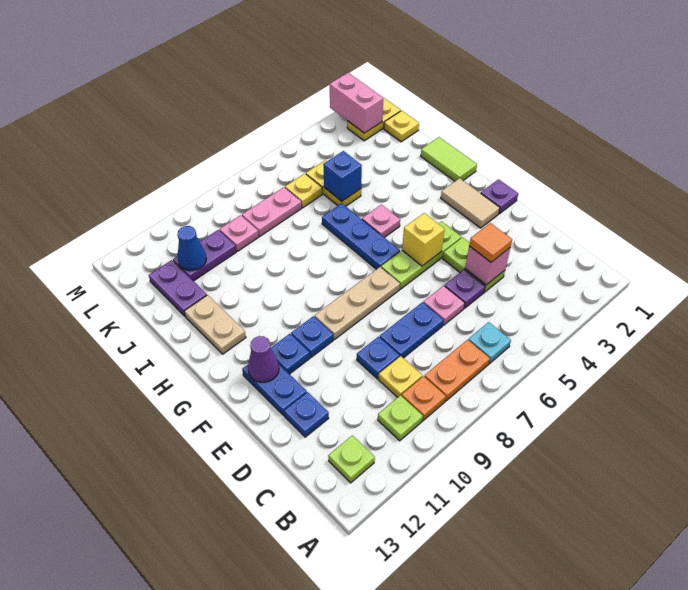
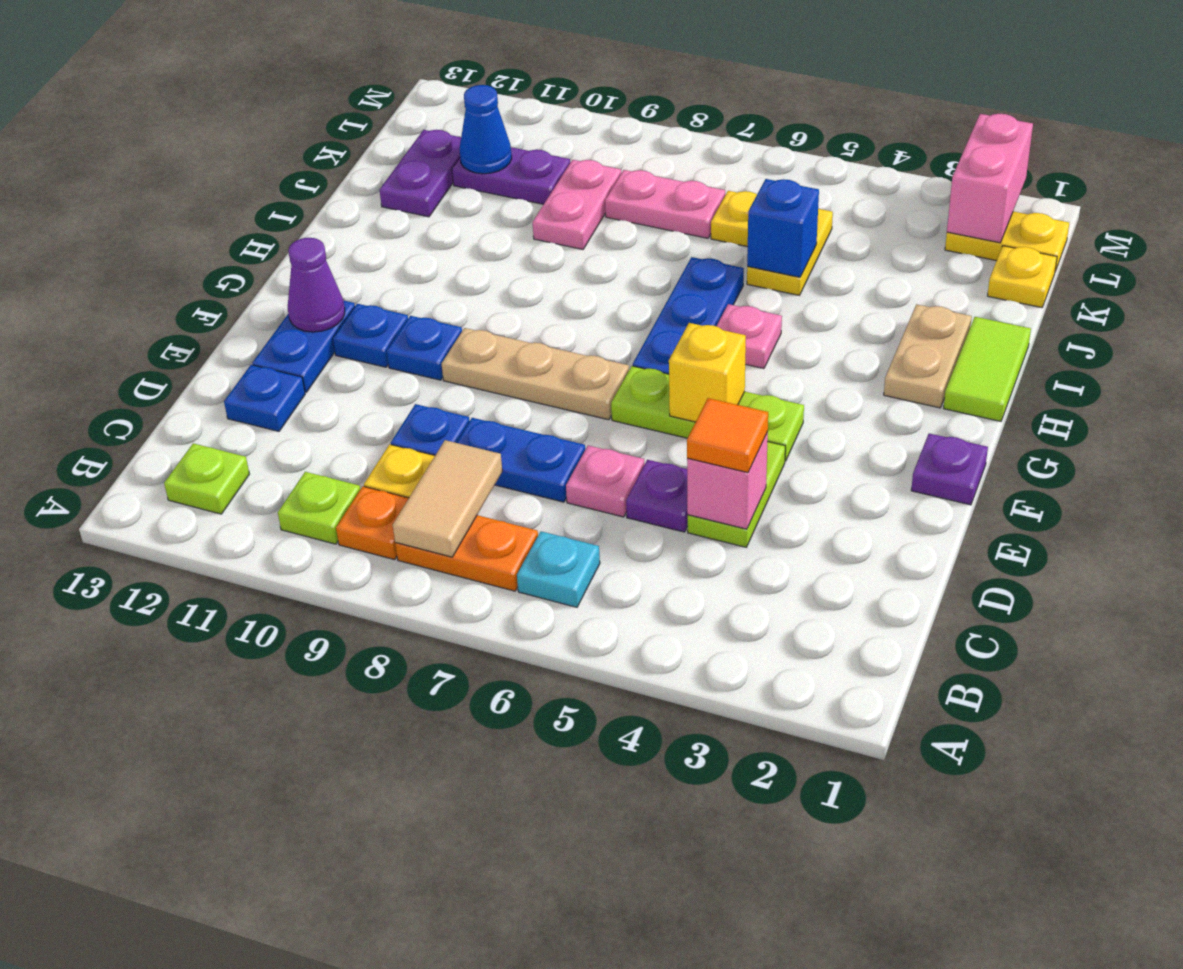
tan 1x2 tile [441,178,500,228] -> tan 1x2 tile moved to [393,440,502,557]
tan 1x2 plate [184,295,246,354] -> tan 1x2 plate moved to [884,304,972,408]
pink 1x1 plate [220,215,259,251] -> pink 1x2 plate [533,160,621,249]

